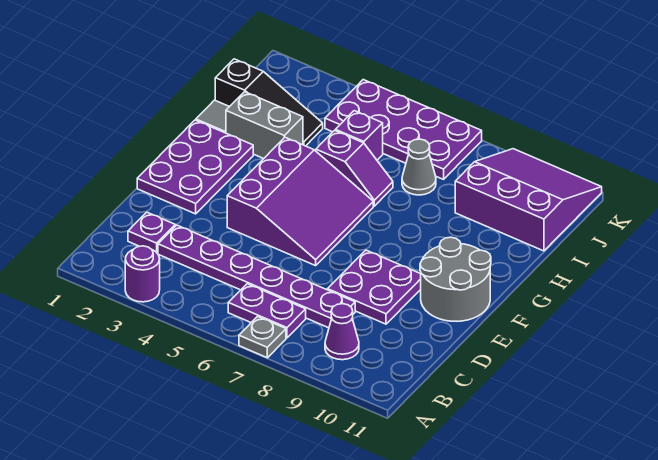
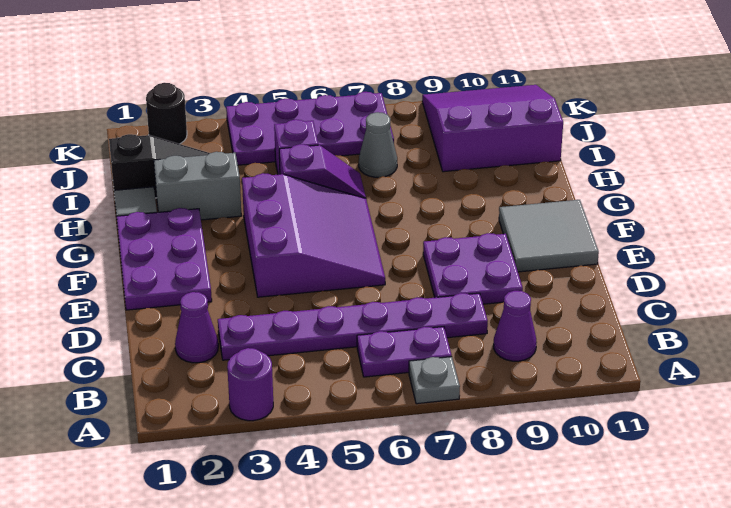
purple 1x1 plate [128,212,175,253] -> purple 1x1 cone [175,292,218,363]
grey 2x2 round brick [420,237,491,321] -> grey 2x2 tile [499,200,599,272]
none -> black 1x1 round brick [146,83,187,144]

